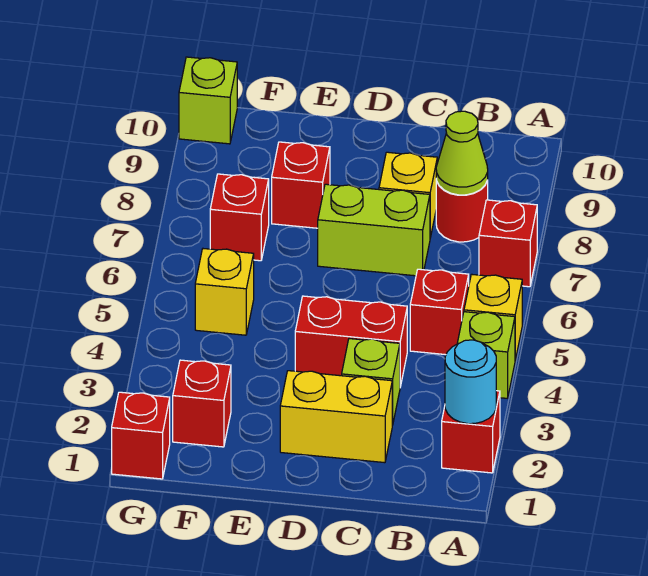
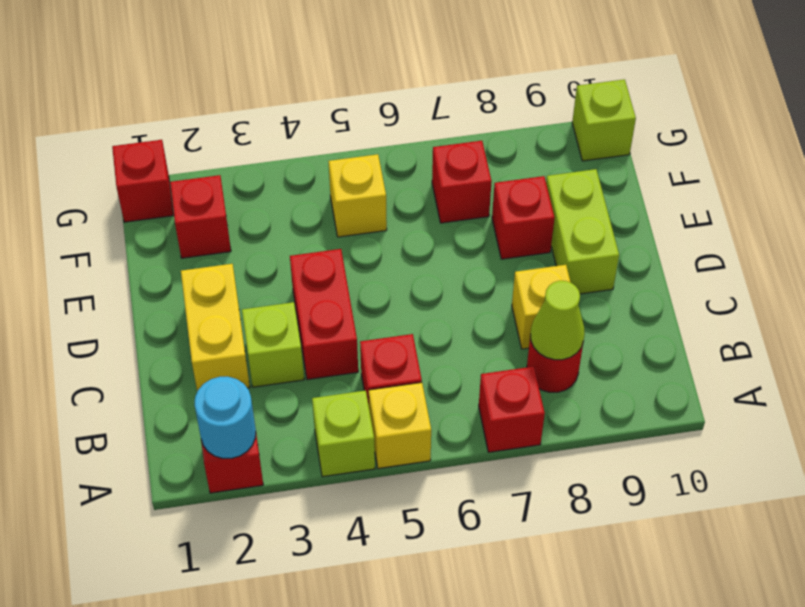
lime 1x2 brick [318,184,430,276] -> lime 1x2 brick moved to [546,169,619,294]

